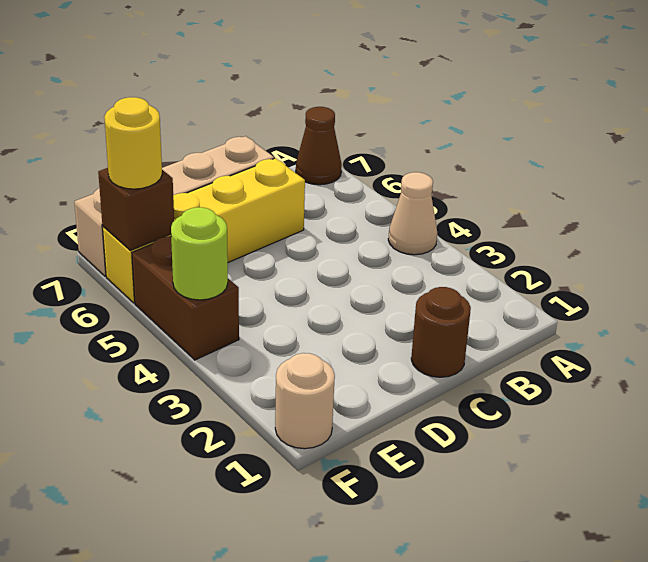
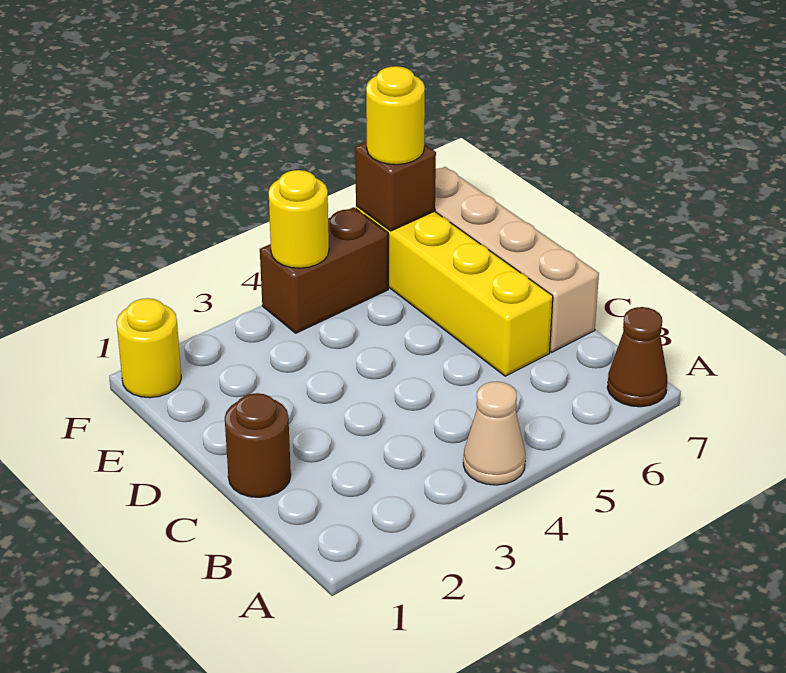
tan 1x1 round brick [275,353,335,449] -> yellow 1x1 round brick [116,298,181,398]
lime 1x1 round brick [171,207,228,300] -> yellow 1x1 round brick [269,170,329,268]

